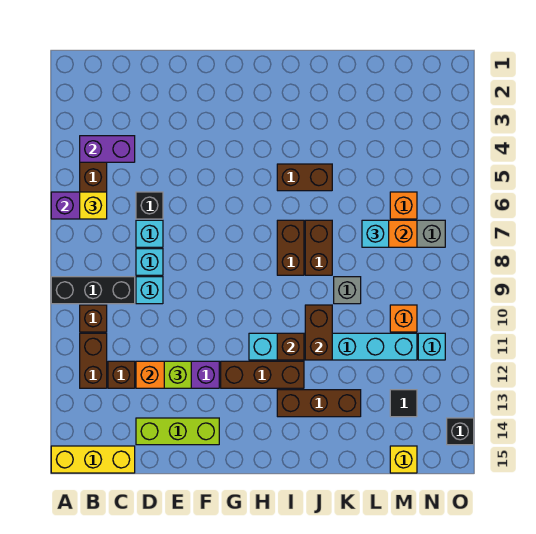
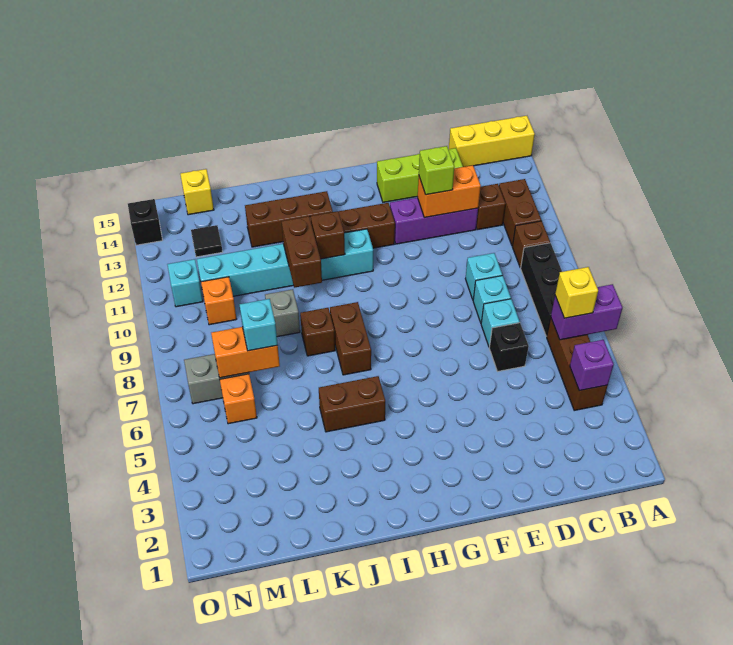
black 1x3 brick [51,277,135,304] -> black 1x3 brick turned to [521,243,562,336]
purple 1x2 brick [80,136,135,162] -> purple 1x1 brick [570,340,614,391]
brown 1x2 brick [305,220,332,275] -> brown 1x1 brick [300,308,335,356]

